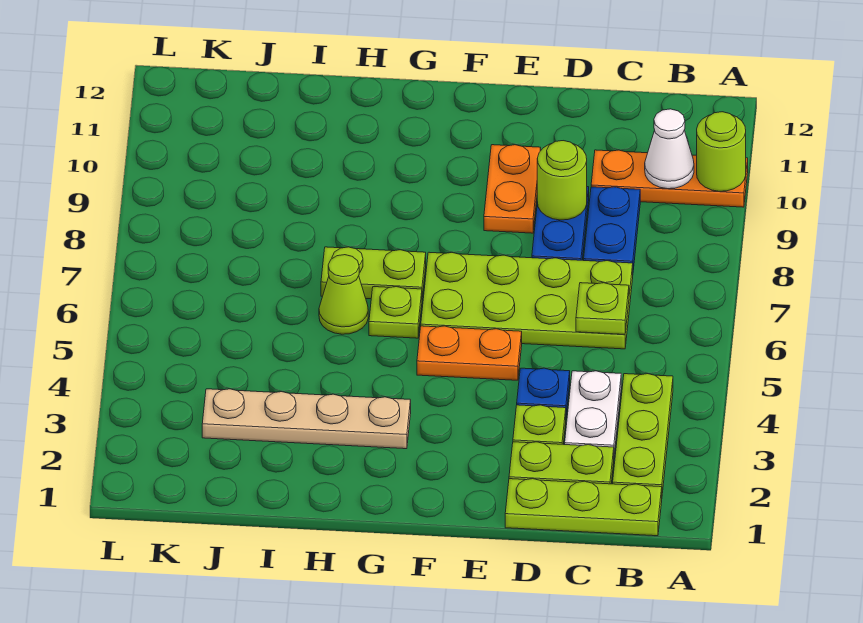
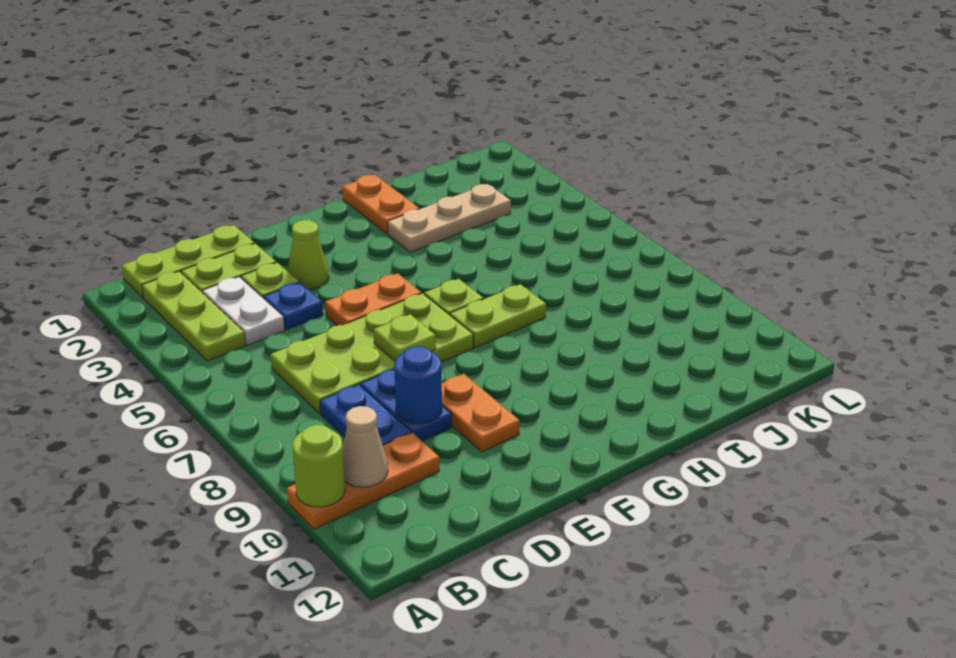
white 1x1 cone [645,109,694,189] -> tan 1x1 cone [343,406,388,487]
lime 1x1 plate [576,283,629,334] -> lime 1x1 plate moved to [374,314,436,361]
lime 1x1 round brick [537,141,587,220] -> blue 1x1 round brick [394,346,442,424]
tan 1x4 plate [202,389,411,449] -> tan 1x3 plate [388,184,511,252]
none -> orange 1x2 plate [342,175,419,234]
lime 1x1 cone [319,255,368,334] -> lime 1x1 cone moved to [287,220,329,290]

